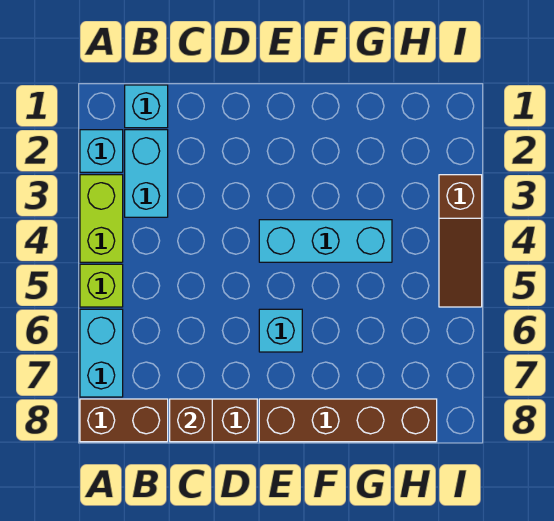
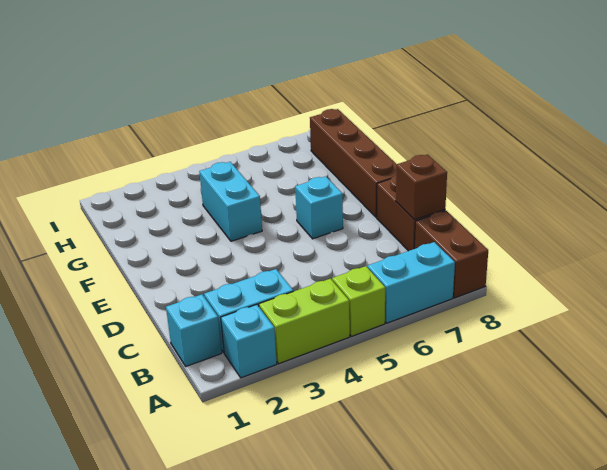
cyan 1x3 brick [259,220,392,262] -> cyan 1x2 brick [199,162,262,241]
brown 1x3 slope [439,175,482,307] -> none

